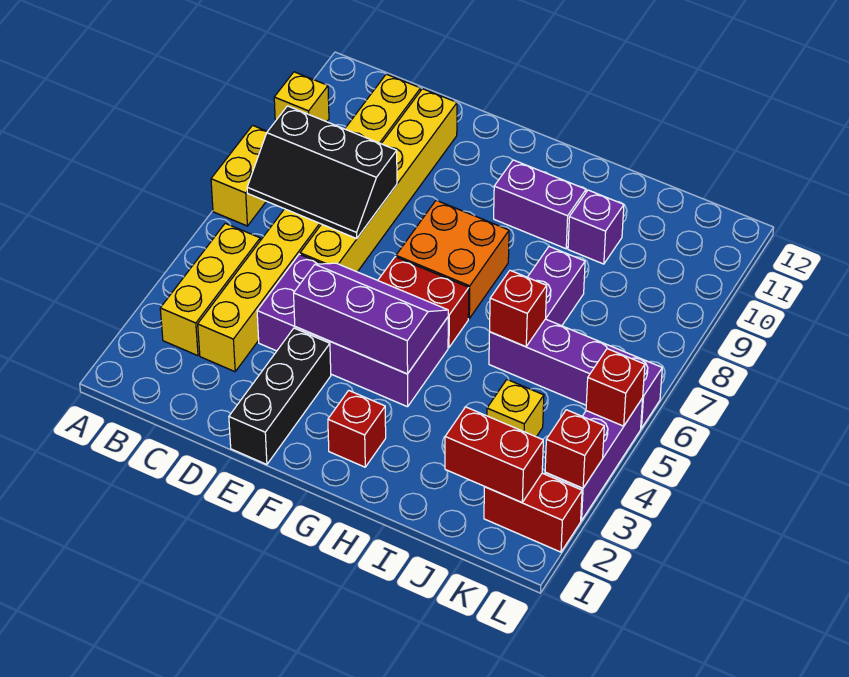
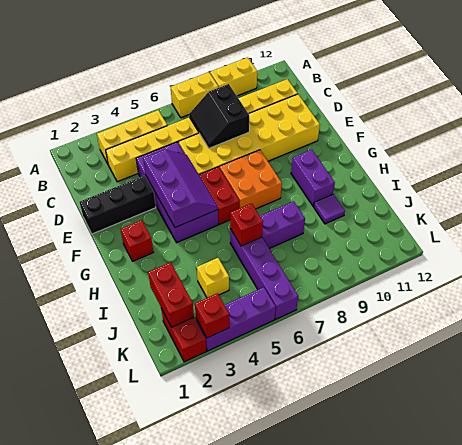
yellow 1x1 brick [274,72,329,122] -> yellow 1x2 brick [210,57,257,96]
black 2x3 slope [247,106,397,239] -> black 2x2 slope [189,84,249,148]
yellow 1x6 brick [300,89,457,272] -> yellow 2x6 brick [179,94,320,174]
purple 1x1 brick [568,190,624,264] -> purple 1x1 tile [314,194,345,224]
red 1x1 brick [586,349,645,426] -> none

